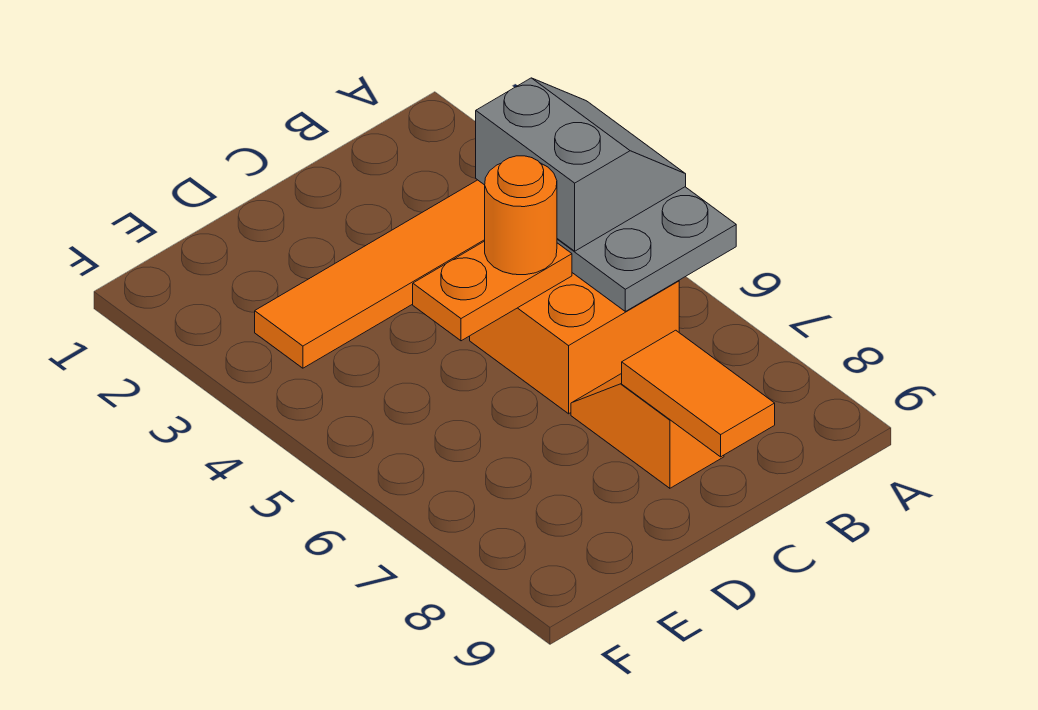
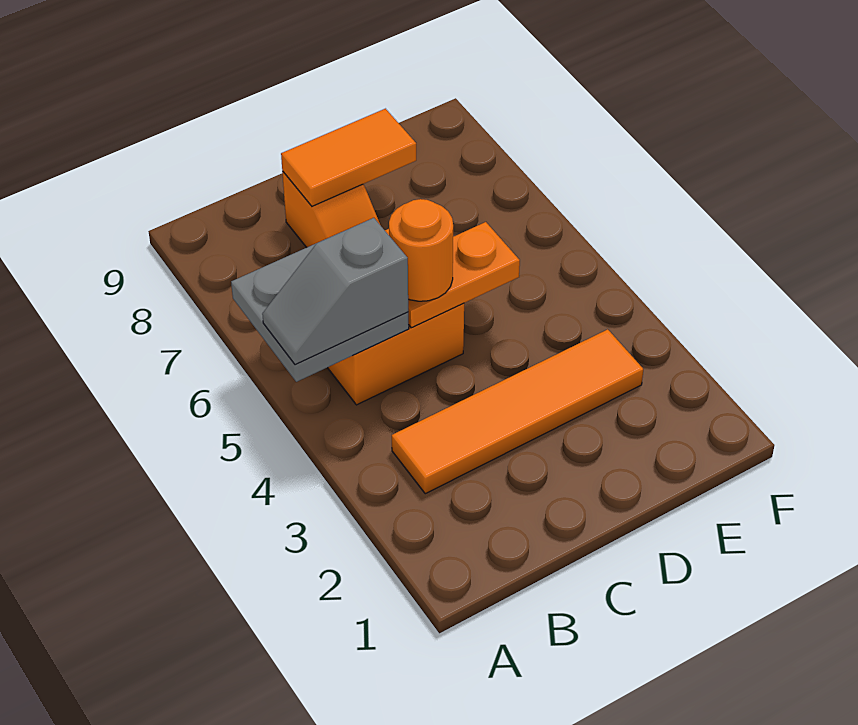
grey 2x2 slope [476,78,686,251] -> grey 1x2 slope [262,218,408,365]
orange 1x2 tile [622,330,775,457] -> orange 1x2 tile turned to [281,109,416,206]

